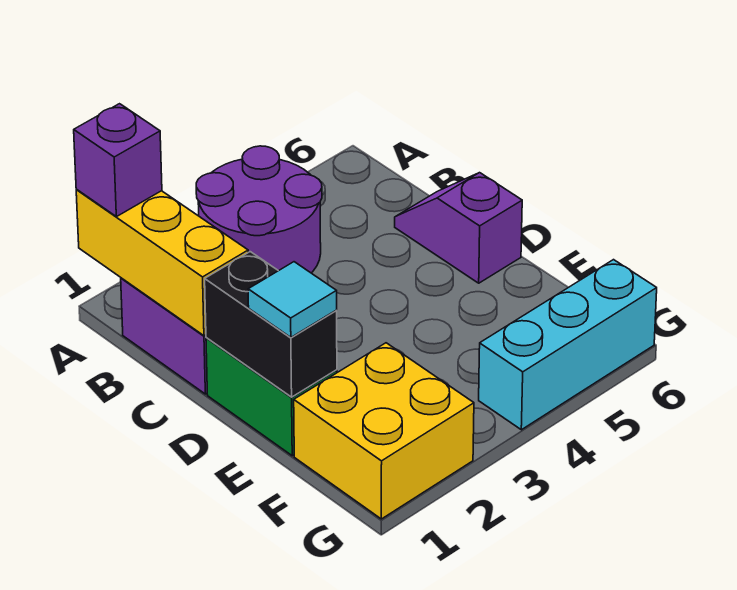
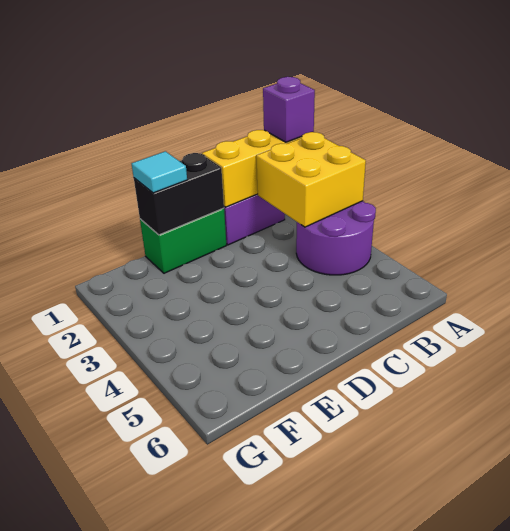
purple 1x2 slope [395,173,522,283] -> none
yellow 2x2 brick [294,343,474,519] -> yellow 2x2 brick moved to [256,132,366,227]
cyan 1x3 brick [479,260,657,430] -> none

